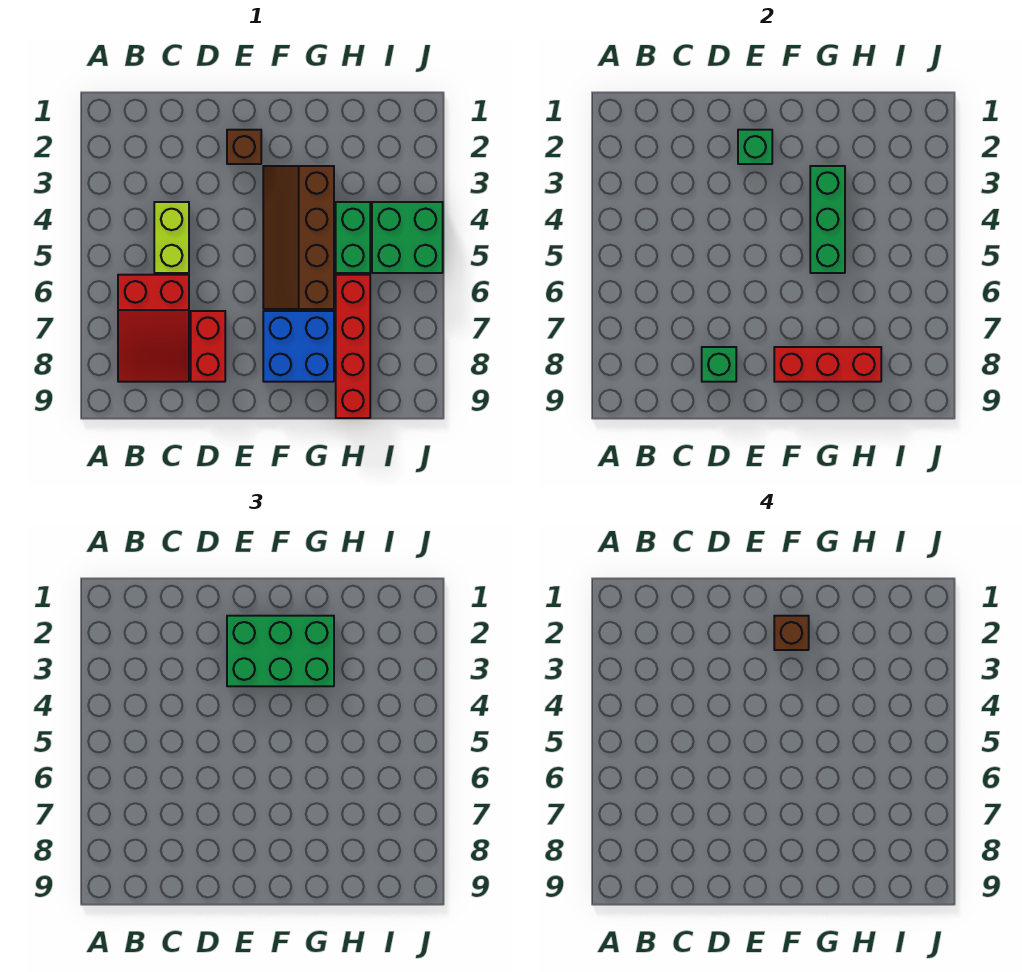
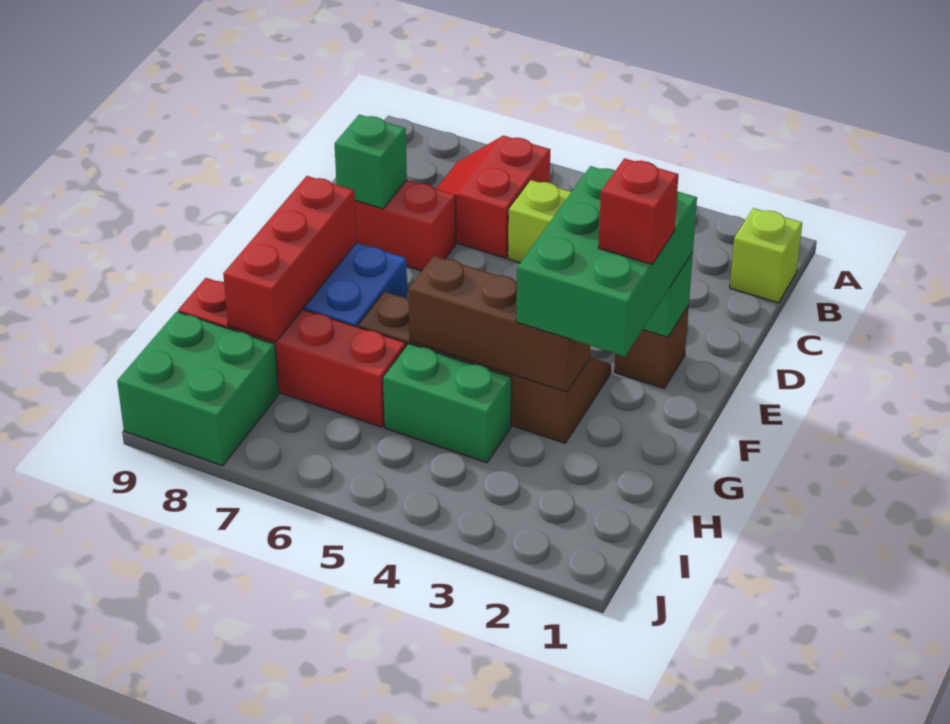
none -> lime 1x1 brick [730,208,802,303]
red 2x3 slope [118,275,189,382] -> red 2x2 slope [436,136,550,258]
brown 1x1 brick [774,616,809,650] -> red 1x1 brick [598,158,678,264]
green 1x3 brick [810,166,845,273] -> brown 1x3 brick [408,256,590,392]
green 2x2 brick [372,202,443,273] -> green 2x2 brick moved to [117,312,279,466]

